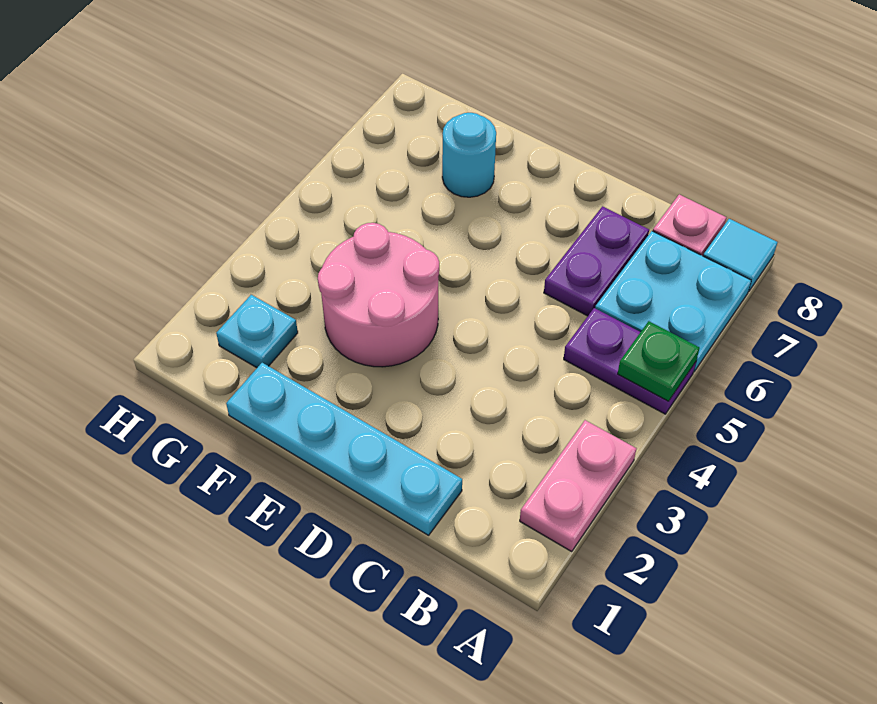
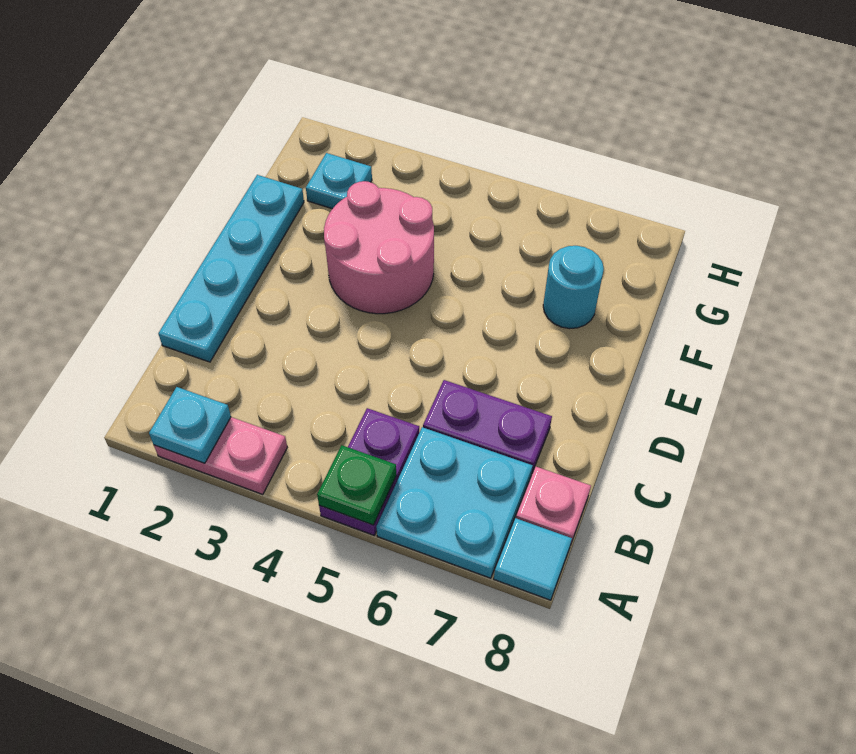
none -> cyan 1x1 plate [149,387,231,463]

